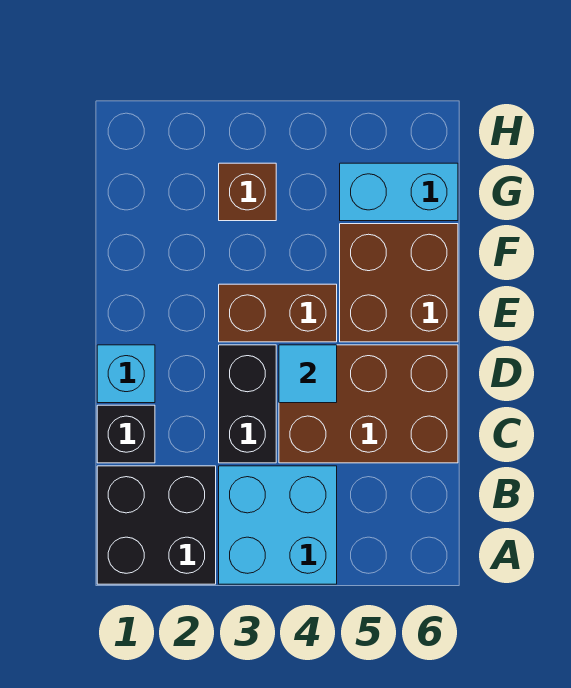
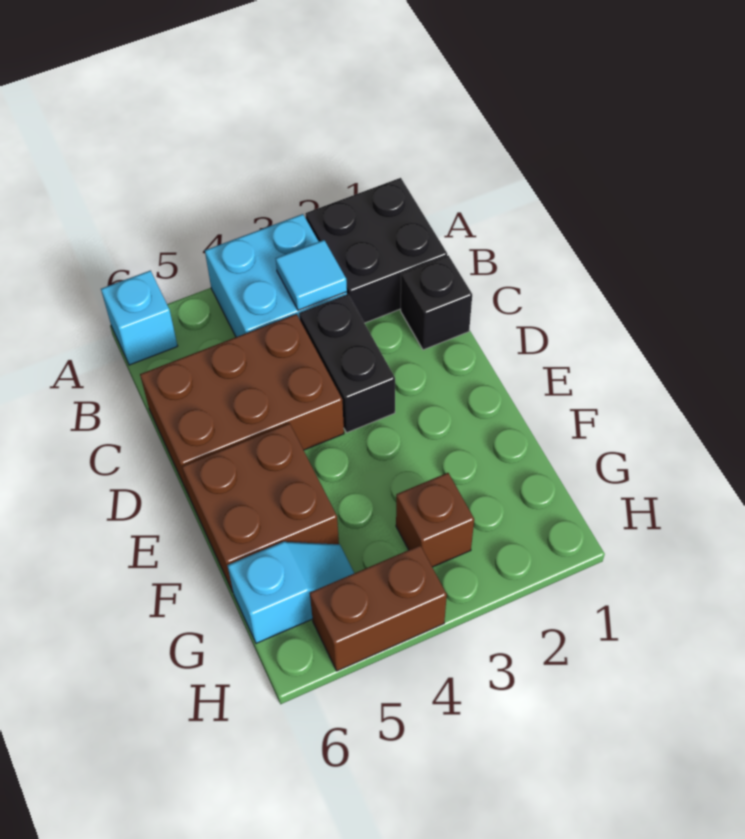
cyan 1x1 brick [97,345,155,403] -> cyan 1x1 brick moved to [101,271,178,365]
cyan 1x1 tile [279,345,337,403] -> cyan 1x1 tile moved to [275,240,347,310]
brown 1x2 brick [219,284,337,342] -> brown 1x2 brick moved to [310,545,447,671]
cyan 1x2 brick [340,163,458,221] -> cyan 1x2 slope [227,542,354,643]

